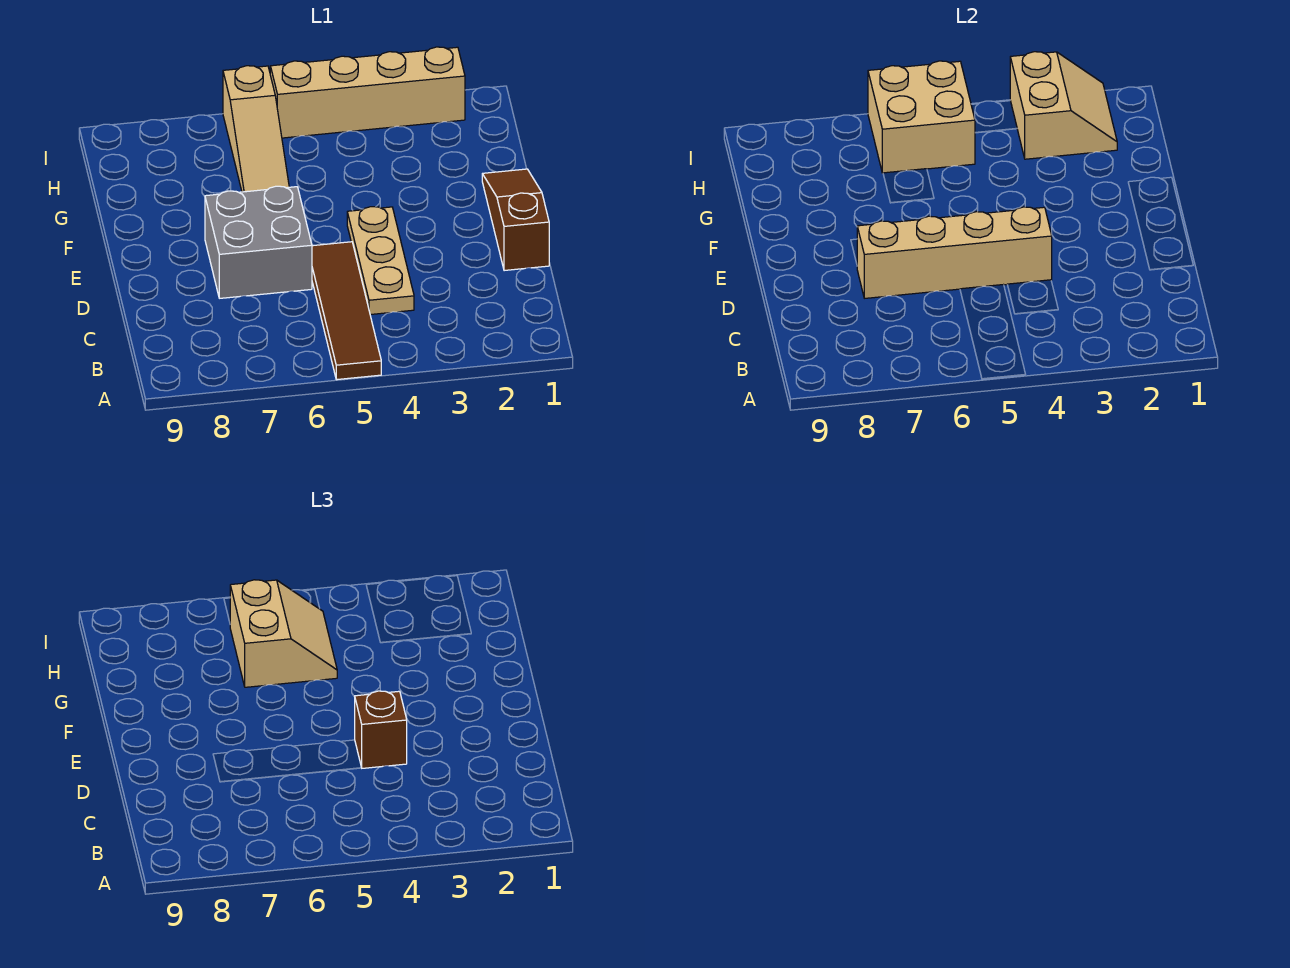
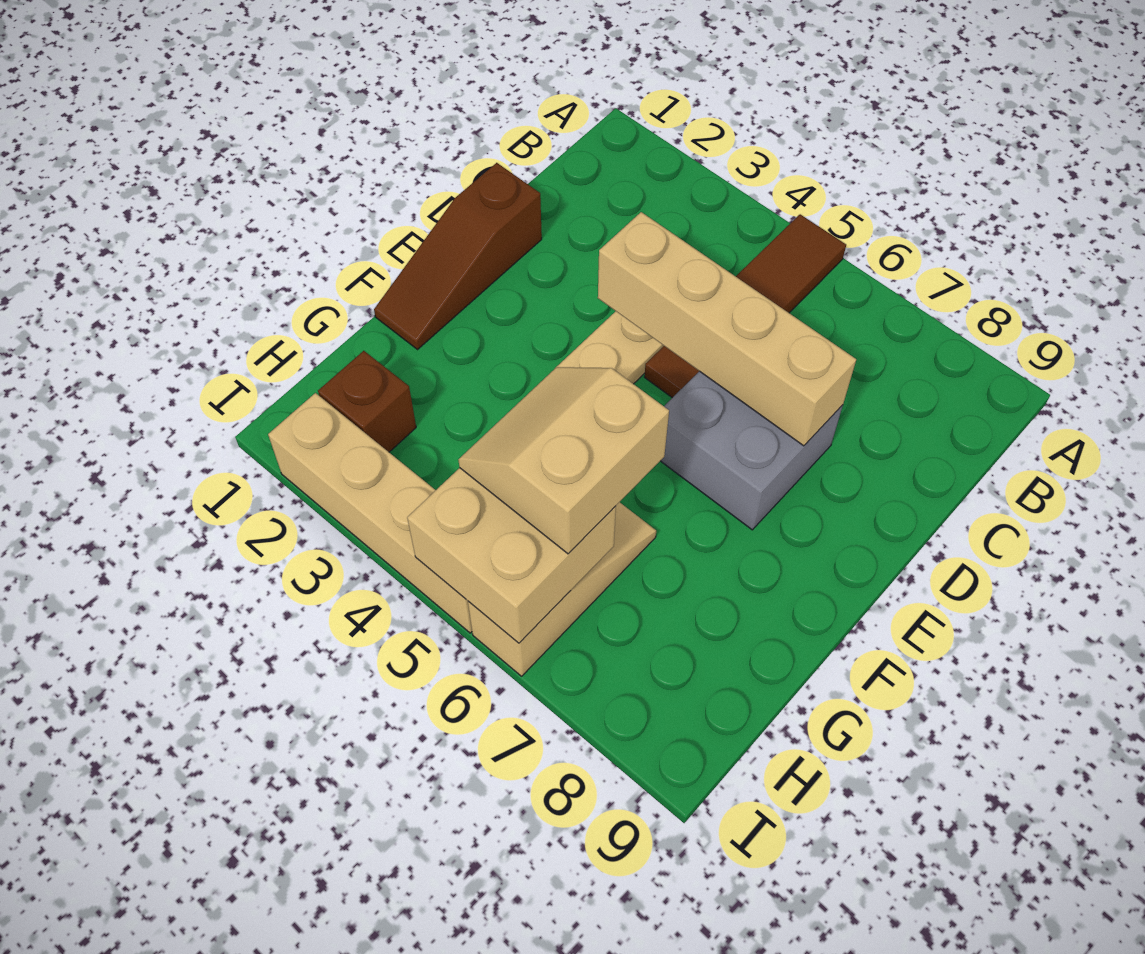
brown 1x1 brick [355,691,407,768] -> brown 1x1 brick moved to [318,351,416,452]
tan 2x2 slope [1010,52,1117,159] -> none

